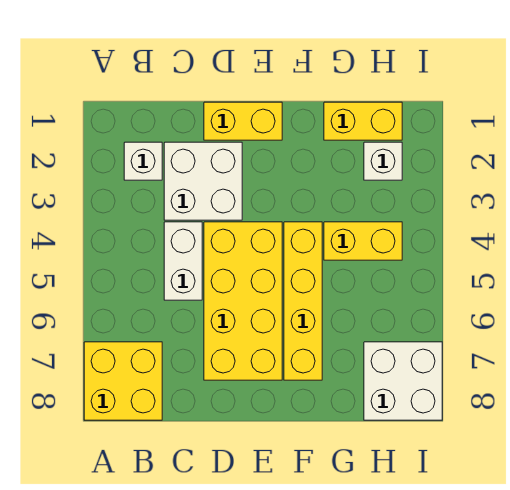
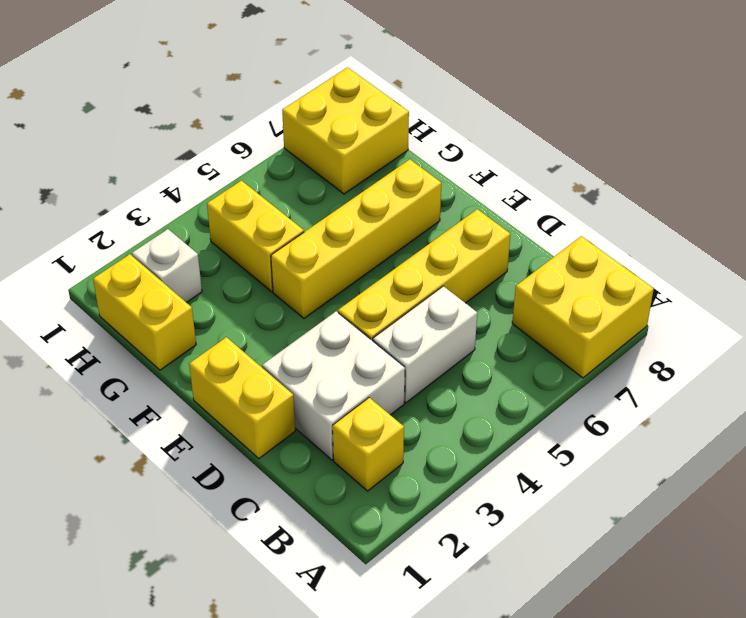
white 1x1 brick [124,142,162,180] -> yellow 1x1 brick [333,398,404,491]
yellow 2x4 brick [204,222,282,380] -> yellow 1x4 brick [338,209,510,341]
white 2x2 brick [364,342,442,420] -> yellow 2x2 brick [282,67,409,194]

